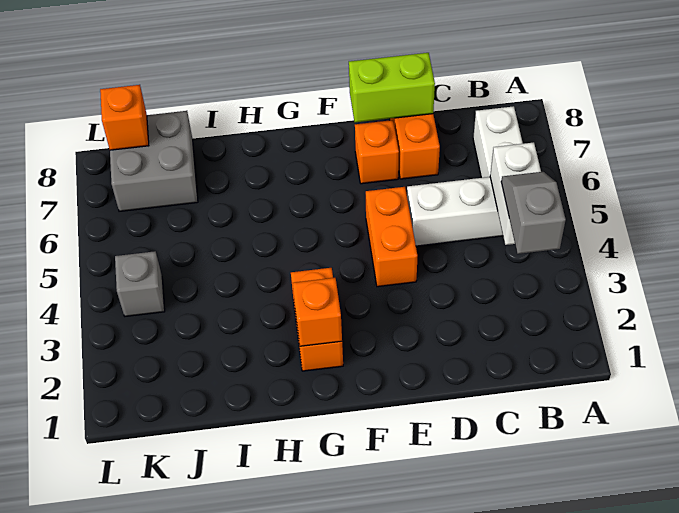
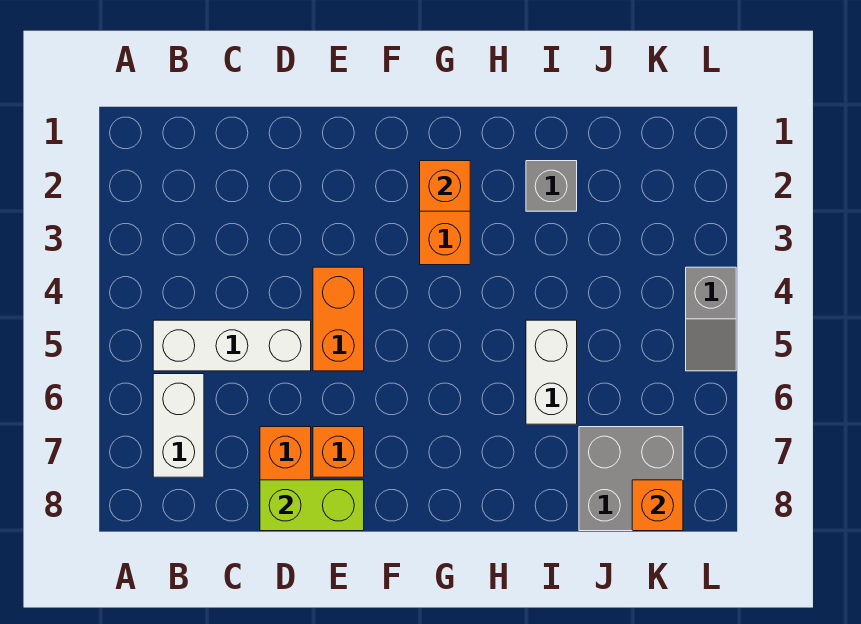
grey 1x2 slope [501,172,566,254] -> grey 1x2 slope moved to [686,267,736,371]
white 1x2 brick [490,142,541,245] -> white 1x2 brick moved to [526,320,577,424]
grey 1x1 brick [115,251,165,316] -> grey 1x1 brick moved to [526,161,577,211]

